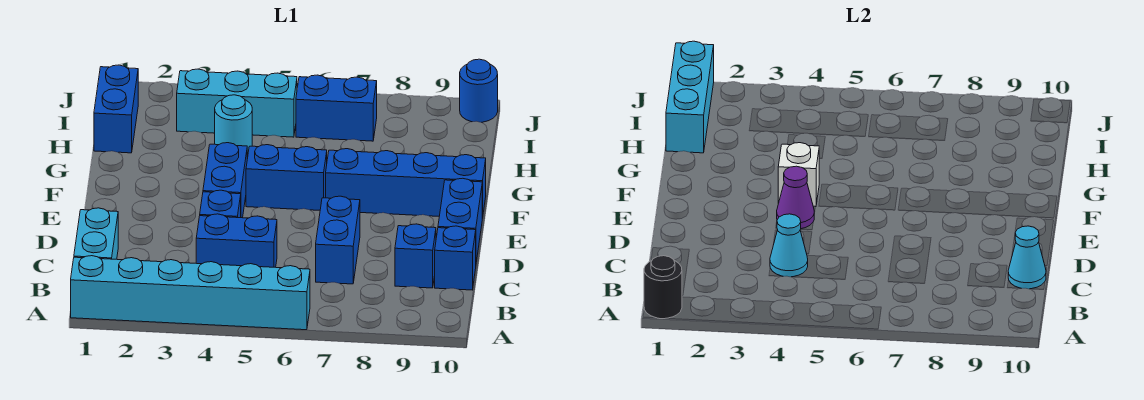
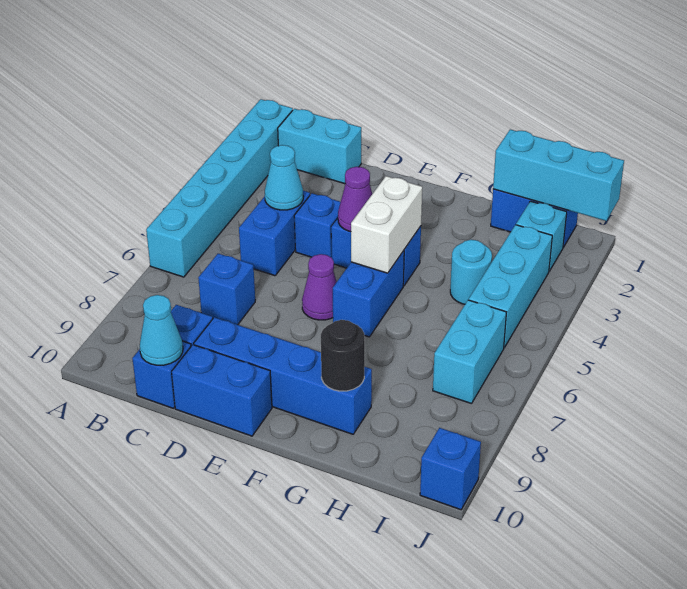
black 1x1 round brick [644,256,682,319] -> black 1x1 round brick moved to [321,320,365,391]
blue 1x2 brick [316,196,360,284] -> blue 1x1 brick [198,253,255,325]
none -> purple 1x1 cone [302,254,337,320]
white 1x1 brick [778,143,819,207] -> white 1x2 brick [351,176,422,273]
blue 1x4 brick [326,149,486,218] -> blue 1x4 brick turned to [194,317,372,434]
none -> cyan 1x1 brick [516,201,567,271]
blue 1x2 brick [296,75,377,141] -> cyan 1x2 brick [433,300,506,404]
blue 1x1 round brick [460,59,498,122] -> blue 1x1 brick [420,428,481,510]

